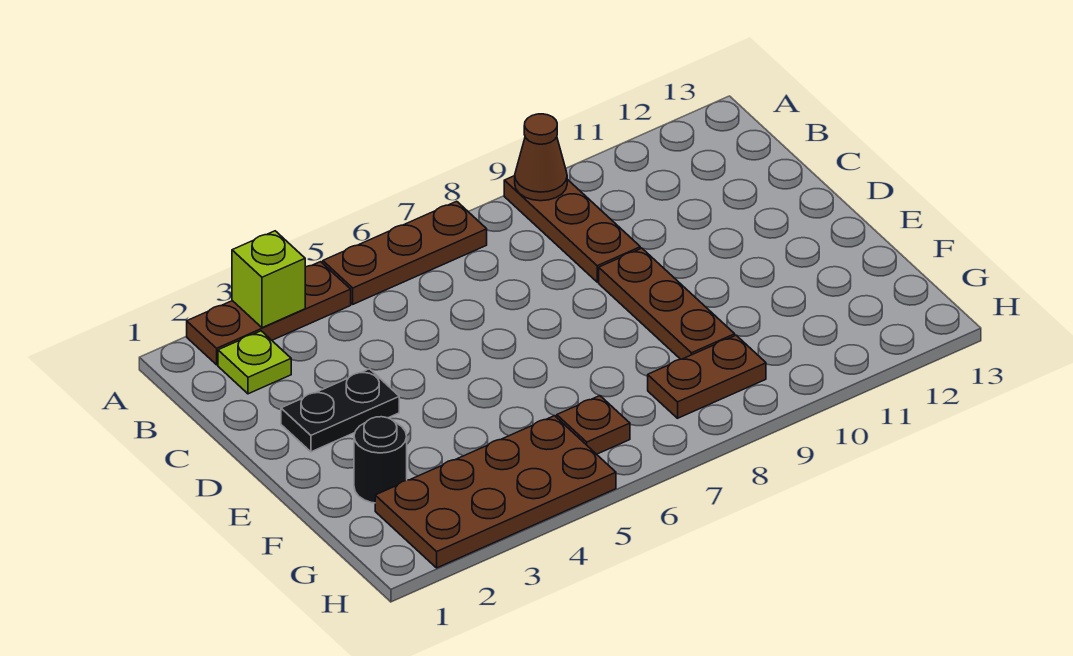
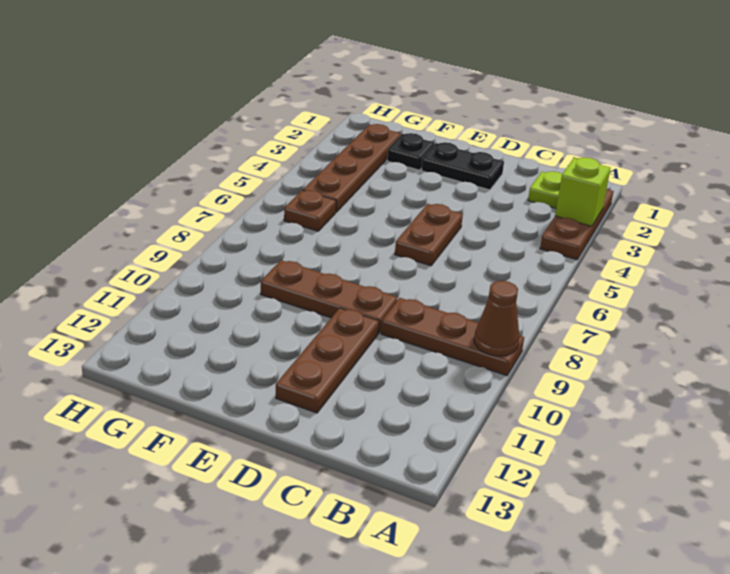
brown 1x3 plate [323,201,487,304] -> brown 1x3 plate moved to [276,308,379,413]
black 1x2 plate [281,369,399,452] -> black 1x2 plate turned to [421,142,504,190]
black 1x1 round brick [354,417,407,503] -> black 1x1 plate [387,133,435,170]
brown 2x4 plate [375,416,616,568] -> brown 1x4 plate [303,124,401,212]
brown 1x2 plate [648,335,766,418] -> brown 1x2 plate moved to [395,204,463,266]

